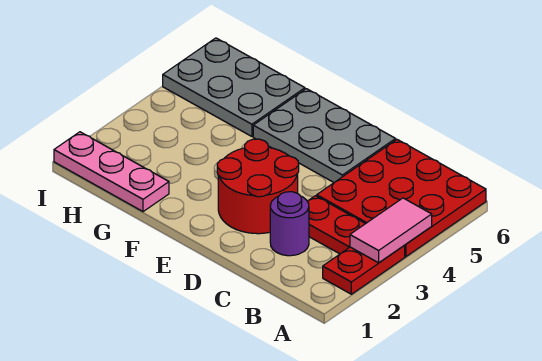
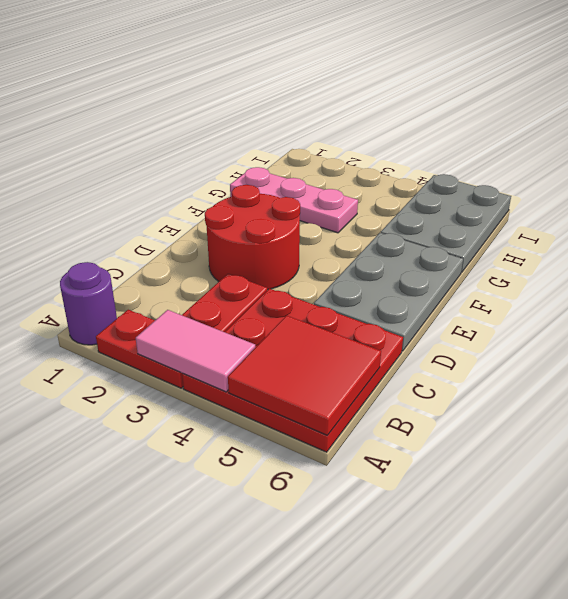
none -> red 2x2 tile [228,316,381,435]
purple 1x1 round brick [270,192,309,256] -> purple 1x1 round brick moved to [60,262,117,345]
pink 1x3 plate [54,132,169,212] -> pink 1x3 plate turned to [230,167,358,233]

